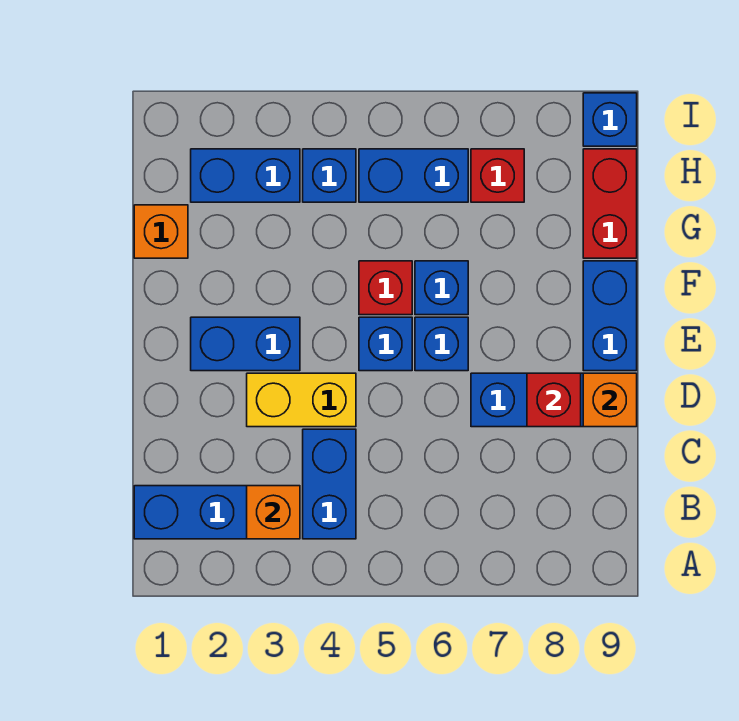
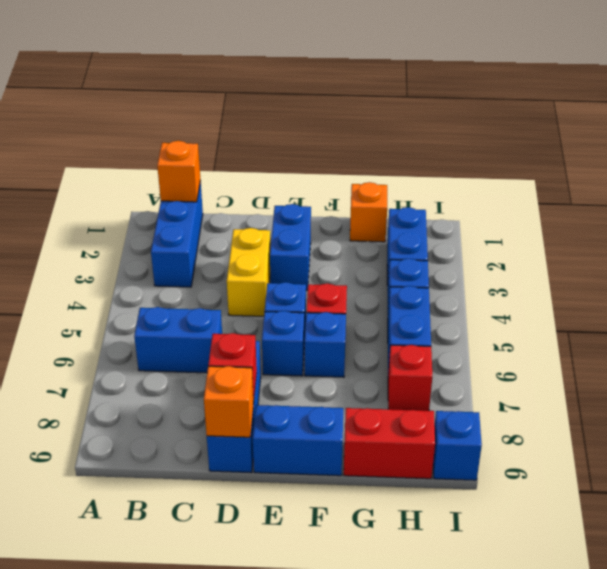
orange 1x1 brick [247,486,300,539] -> orange 1x1 brick moved to [157,141,200,202]
blue 1x2 brick [303,429,356,539] -> blue 1x2 brick moved to [134,307,222,373]

